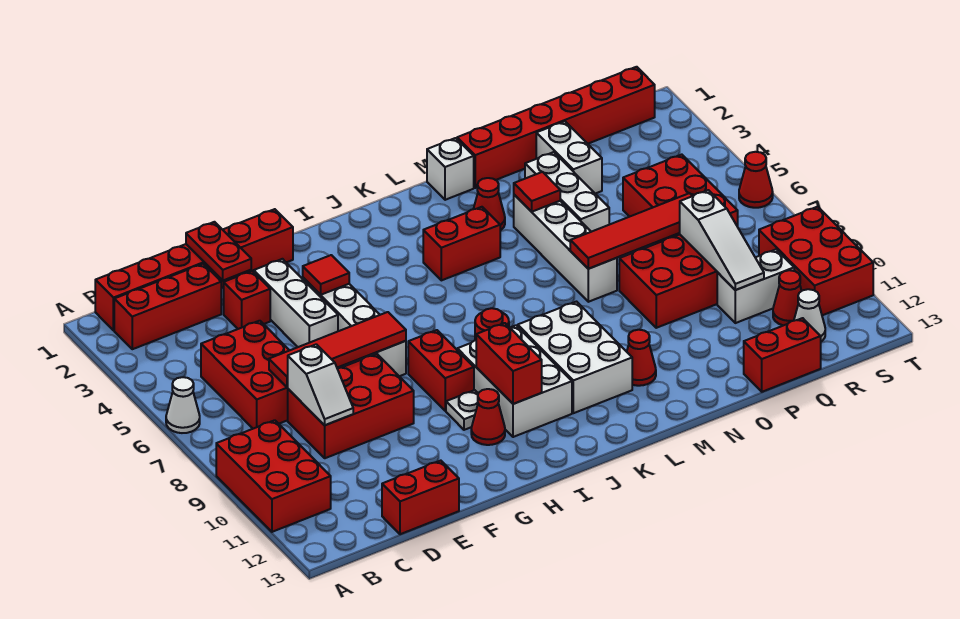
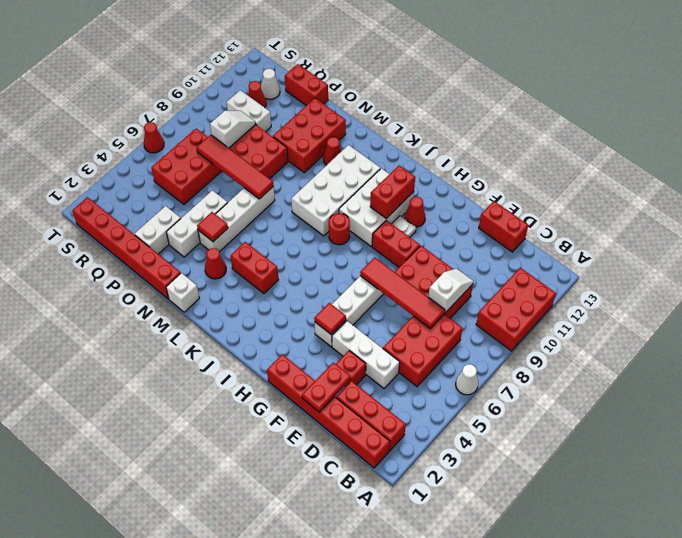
white 1x3 brick [254,259,338,347] -> white 1x3 brick turned to [332,321,400,389]
red 1x2 brick [408,330,474,411] -> red 1x2 brick turned to [372,220,420,267]
white 2x3 brick [518,302,632,413] -> white 2x4 brick [291,145,380,236]
white 1x3 slope [680,190,764,290] -> white 1x2 slope [210,110,256,148]
red 2x3 brick [759,207,873,315] -> red 2x3 brick moved to [273,98,346,173]

